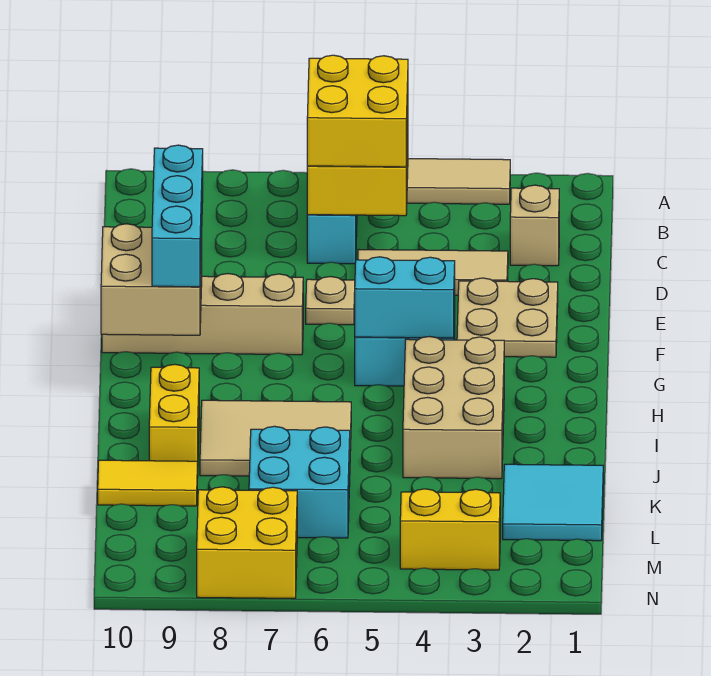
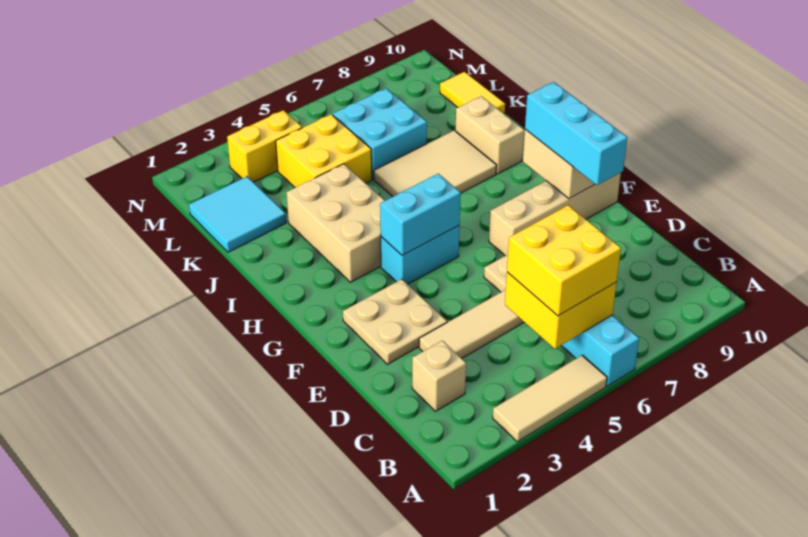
yellow 1x2 brick [149,364,199,461] -> tan 1x2 brick [456,96,524,174]
yellow 1x2 tile [98,460,198,506] -> yellow 1x2 tile turned to [440,72,505,113]
yellow 2x2 brick [197,487,297,598] -> yellow 2x2 brick moved to [276,114,372,188]

